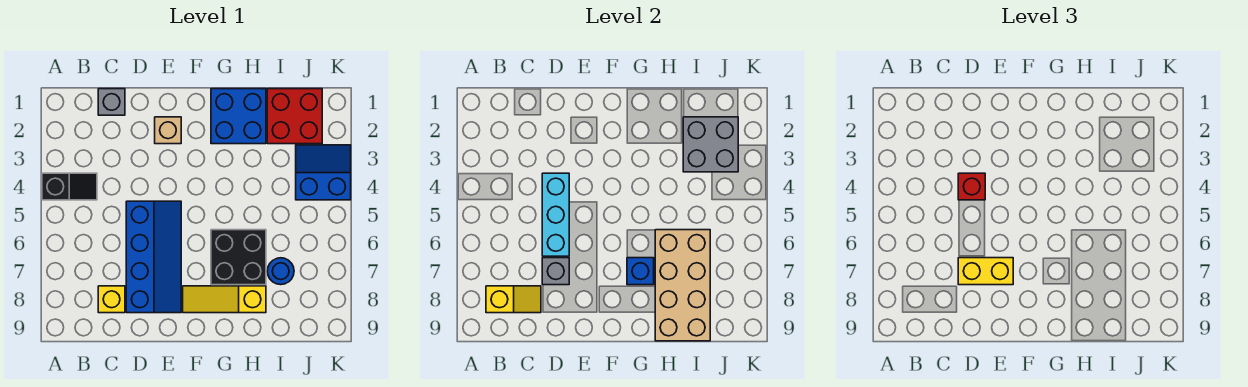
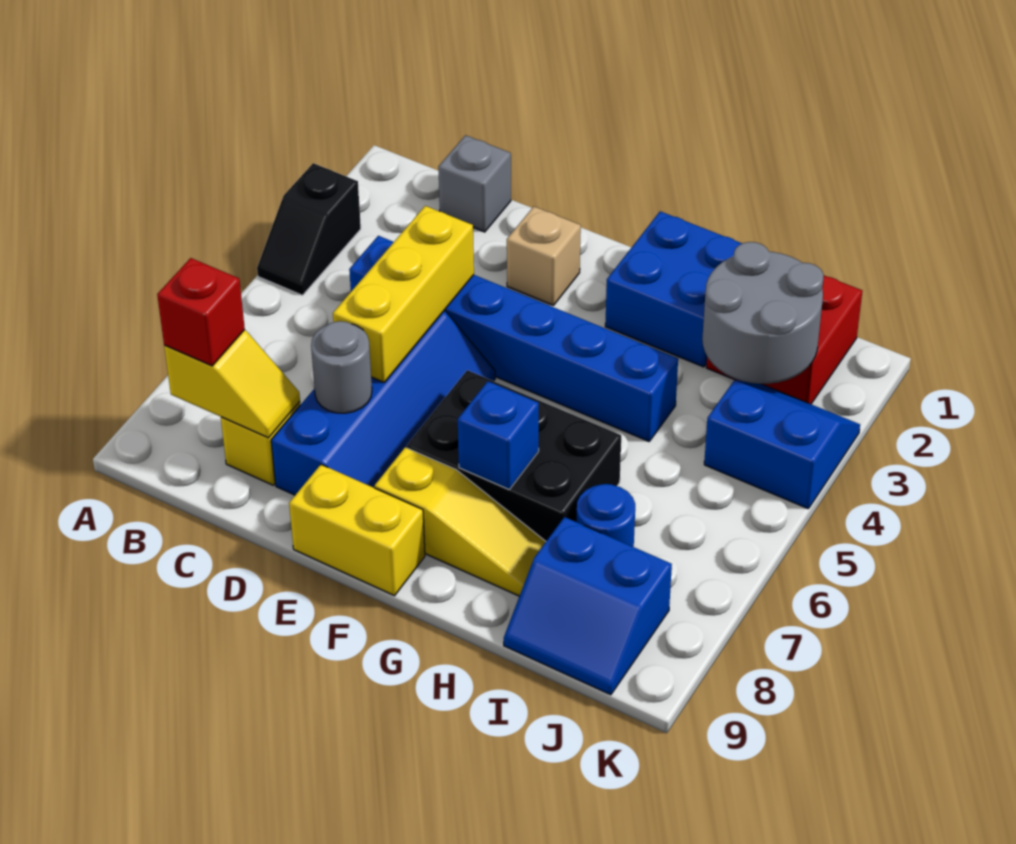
black 1x2 slope [42,173,97,200] -> black 1x2 slope turned to [257,163,361,295]
none -> blue 1x6 brick [349,236,678,441]
cyan 1x3 brick [542,173,569,256] -> yellow 1x3 brick [333,206,474,382]
red 1x1 brick [958,173,985,200] -> red 1x1 brick moved to [157,258,245,366]
grey 1x1 brick [542,258,569,285] -> grey 1x1 round brick [311,321,372,413]
yellow 1x2 brick [958,258,1013,285] -> yellow 1x2 brick moved to [289,465,425,596]
yellow 1x3 slope [183,286,266,313] -> yellow 1x3 slope turned to [375,447,546,596]
black 2x2 brick [211,230,266,285] -> black 2x3 brick [407,370,621,541]
tan 2x4 brick [655,230,710,341] -> none
grey 2x2 brick [683,117,738,172] -> grey 2x2 round brick [702,242,824,384]
none -> blue 2x2 slope [504,517,672,695]

